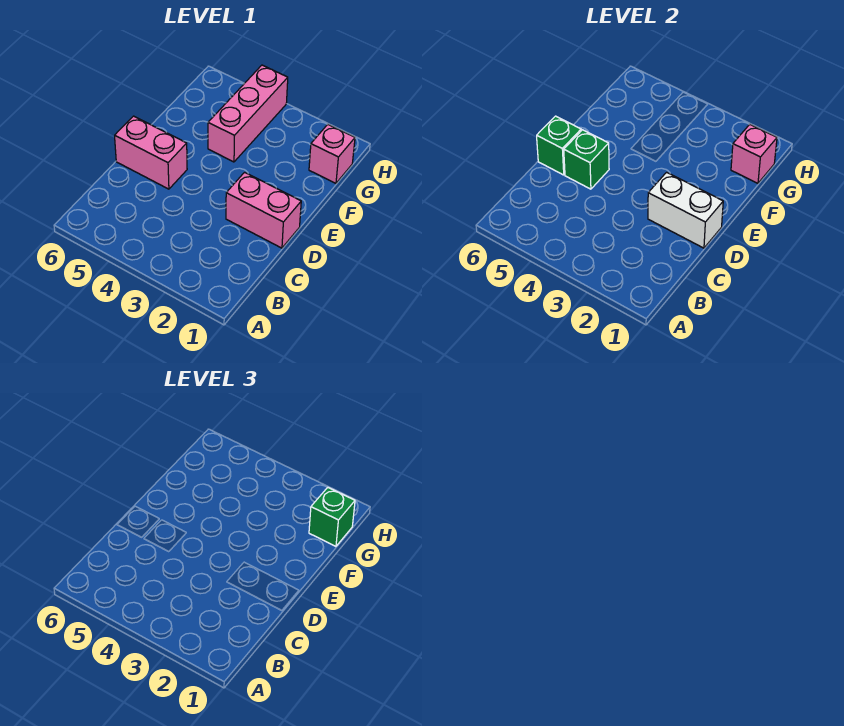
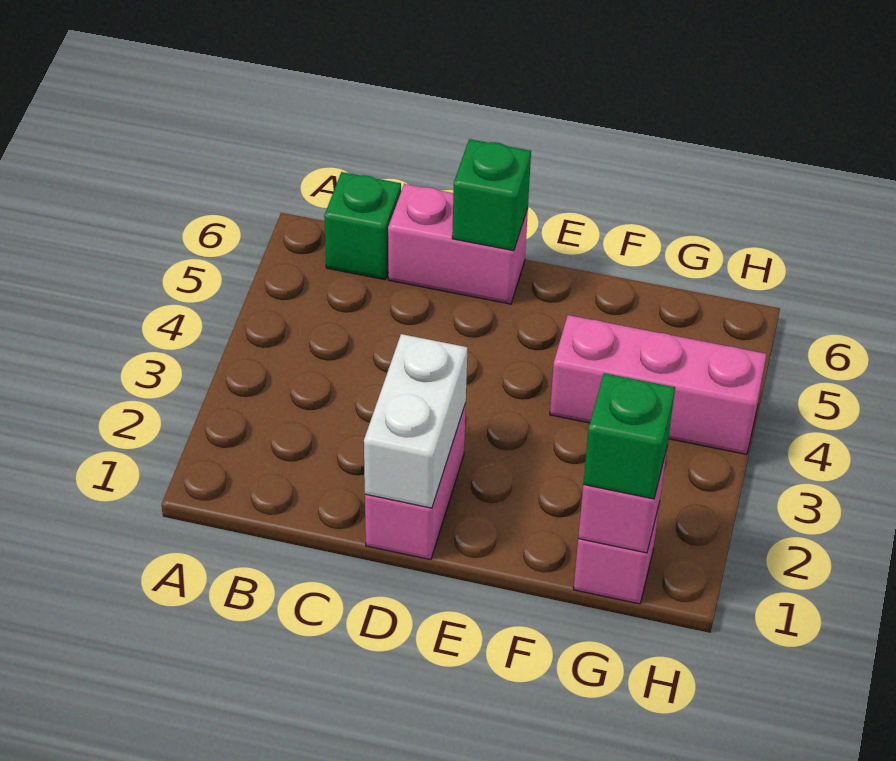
pink 1x2 brick [115,116,187,189] -> pink 1x2 brick turned to [388,184,528,304]
green 1x1 brick [564,130,609,189] -> green 1x1 brick moved to [324,172,401,280]

